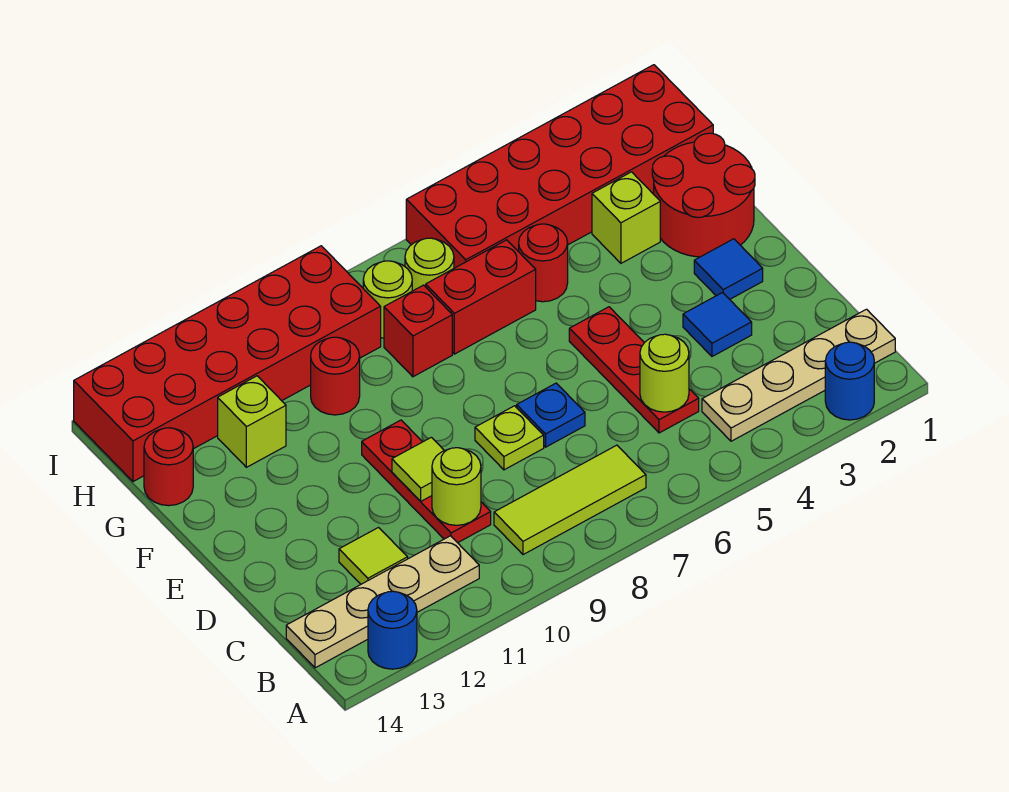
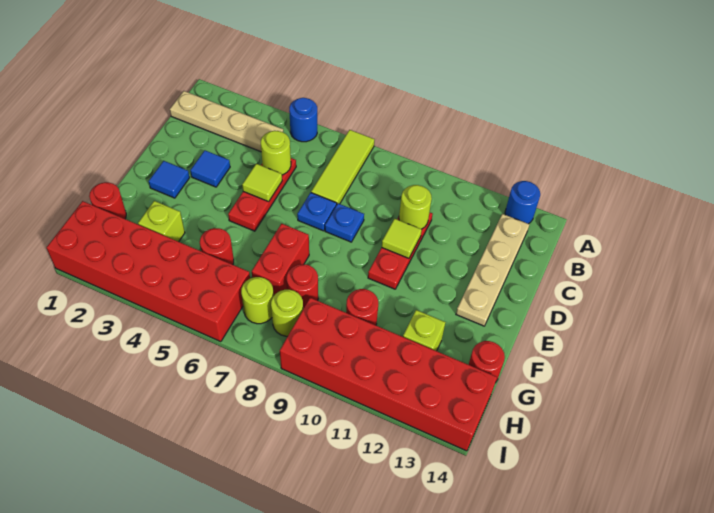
blue 1x1 round brick [825,342,874,420] -> blue 1x1 round brick moved to [289,98,317,142]
lime 1x3 tile [494,445,646,555] -> lime 1x3 tile turned to [311,130,374,204]
tan 1x4 plate [286,536,479,668] -> tan 1x4 plate turned to [456,214,529,326]
lime 1x1 tile [339,528,408,584] -> lime 1x1 tile moved to [242,164,282,202]
lime 1x1 plate [475,406,544,470] -> blue 1x1 plate [325,204,364,242]
red 2x2 round brick [652,133,755,257] -> red 1x1 round brick [89,182,126,219]
red 1x2 brick [426,240,536,354] -> red 1x2 brick turned to [252,224,309,295]
red 1x1 brick [384,285,452,377] -> red 1x1 round brick [287,264,318,309]

